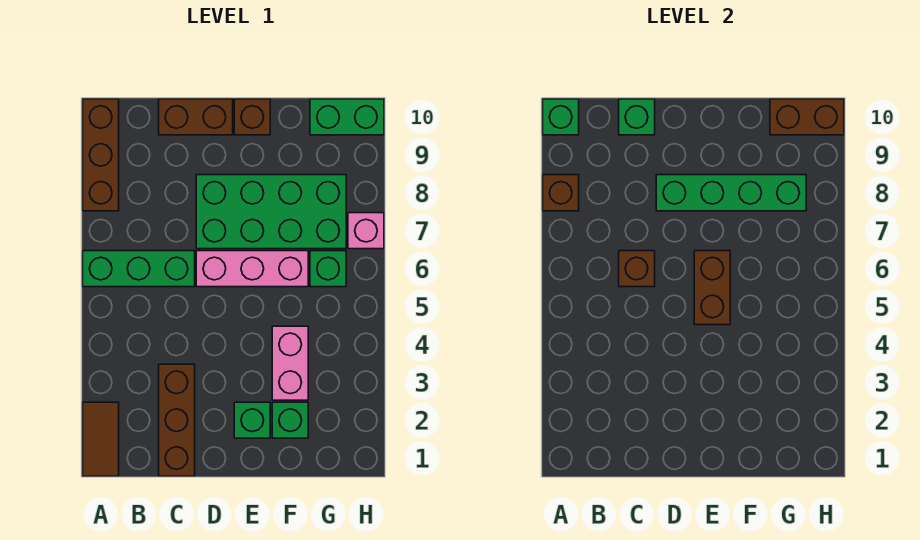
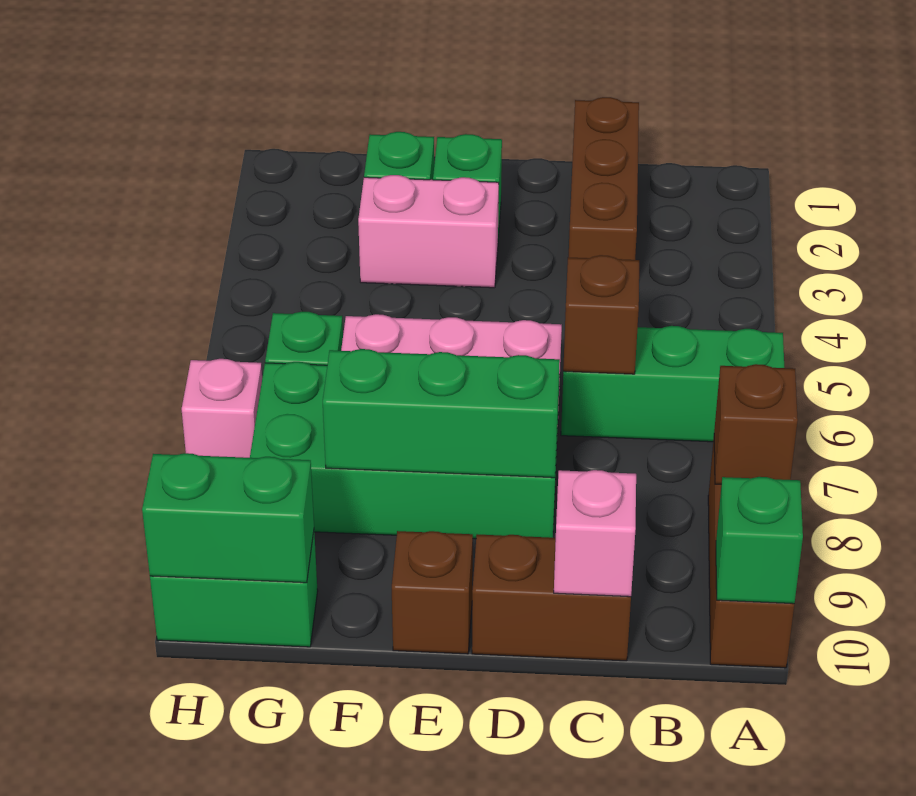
brown 1x2 tile [83,402,119,476] -> none
green 1x1 brick [619,99,655,135] -> pink 1x1 brick [554,470,636,597]
green 1x4 brick [656,175,806,211] -> green 1x3 brick [323,349,560,478]
brown 1x2 brick [694,251,730,325] -> none
pink 1x2 brick [272,326,308,400] -> pink 1x2 brick turned to [358,175,499,288]
brown 1x2 brick [770,99,844,135] -> green 1x2 brick [142,453,314,583]

